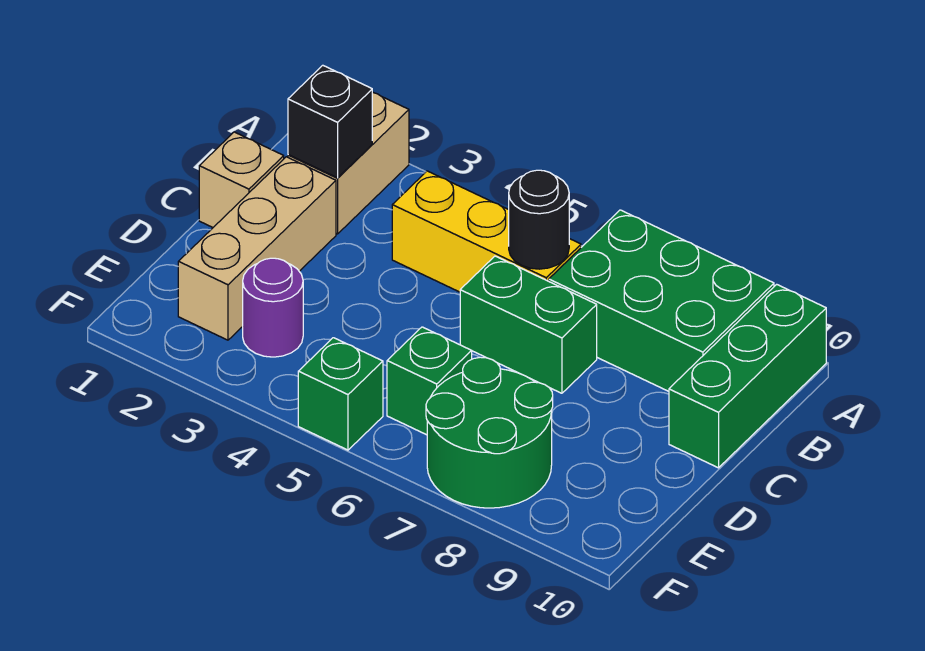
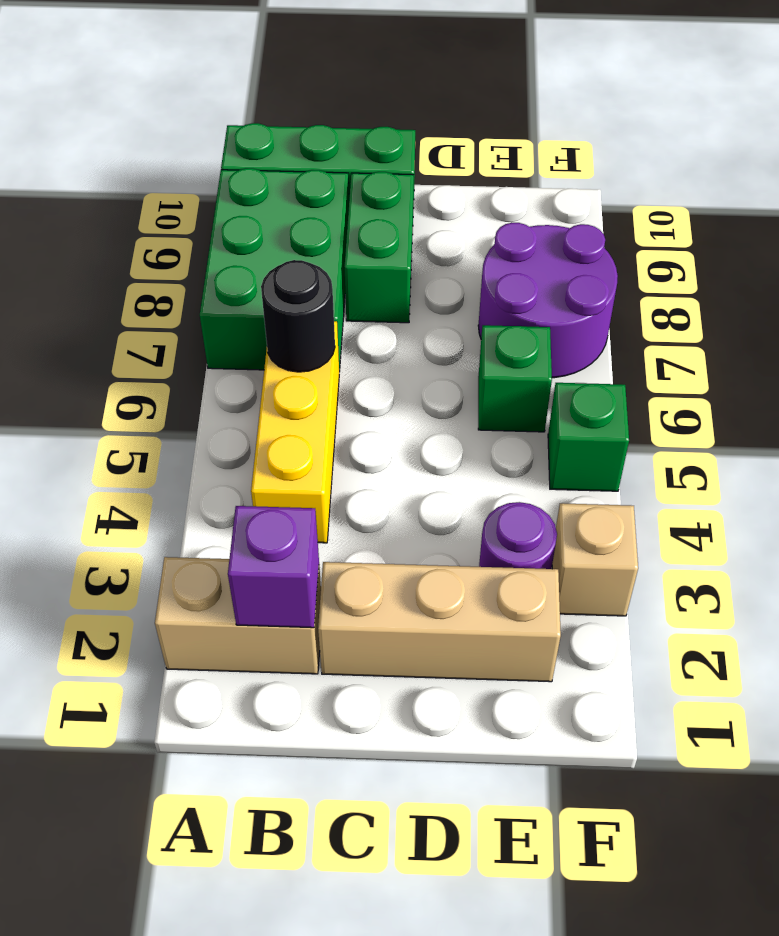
black 1x1 brick [288,65,372,178] -> purple 1x1 brick [228,506,319,628]
tan 1x1 brick [199,132,284,227] -> tan 1x1 brick moved to [552,503,638,616]
green 1x2 brick [460,256,597,393] -> green 1x2 brick moved to [345,172,414,323]
green 2x2 round brick [426,357,553,508] -> purple 2x2 round brick [478,223,618,378]

